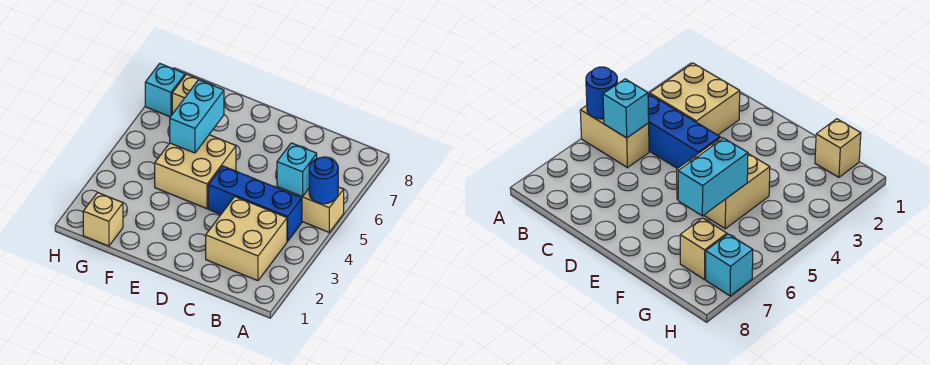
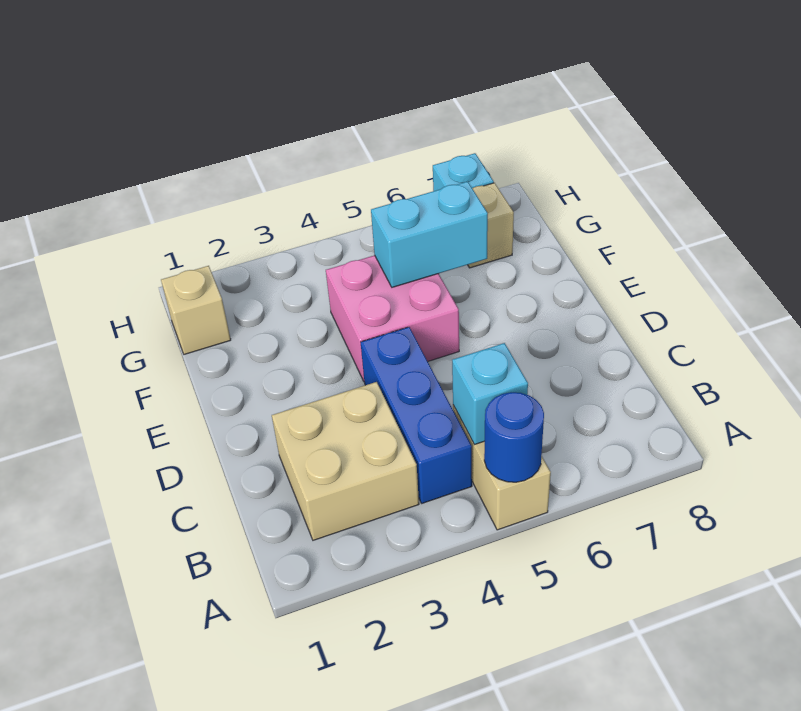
tan 2x2 brick [155,135,236,209] -> pink 2x2 brick [326,255,459,381]

